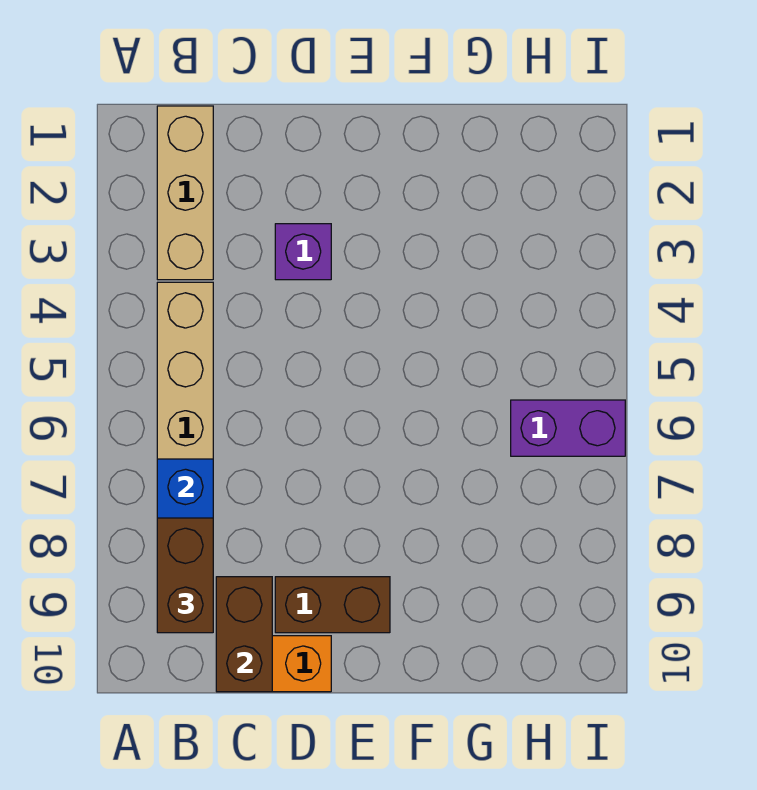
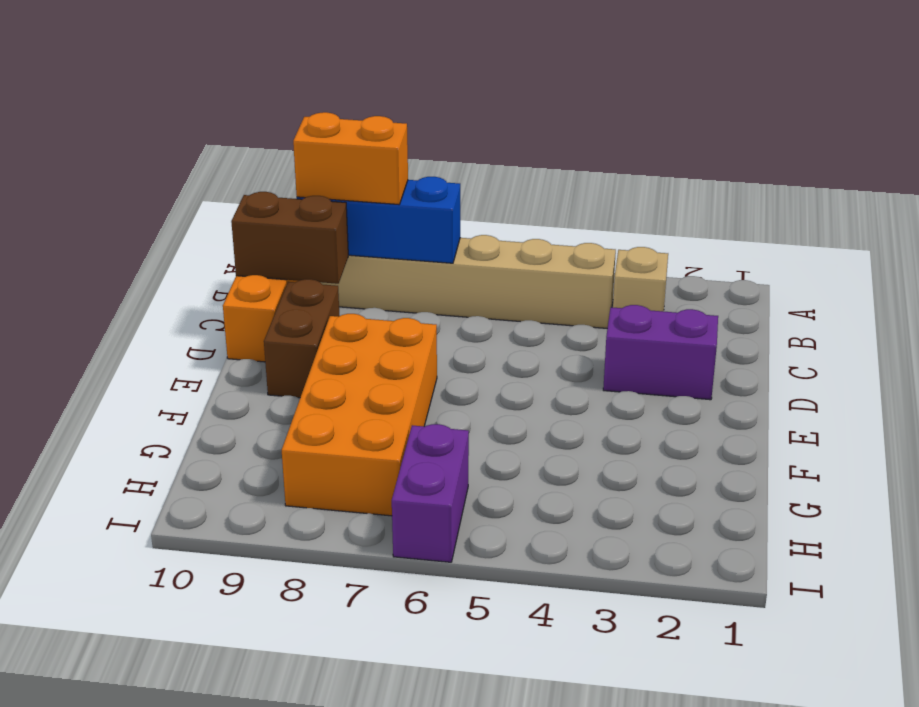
tan 1x3 brick [157,106,213,280] -> tan 1x1 brick [613,247,668,311]
brown 1x2 brick [157,518,213,633] -> orange 1x2 brick [293,112,408,204]
purple 1x1 brick [275,224,331,280] -> purple 1x2 brick [603,305,718,400]
none -> orange 2x4 brick [282,314,437,516]

